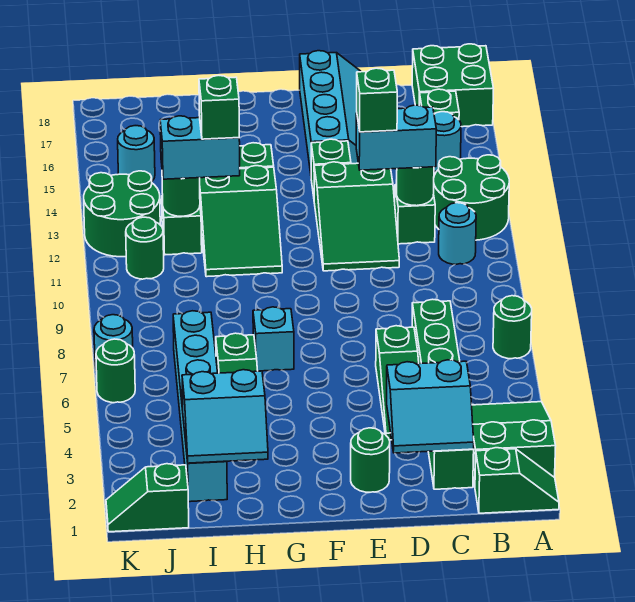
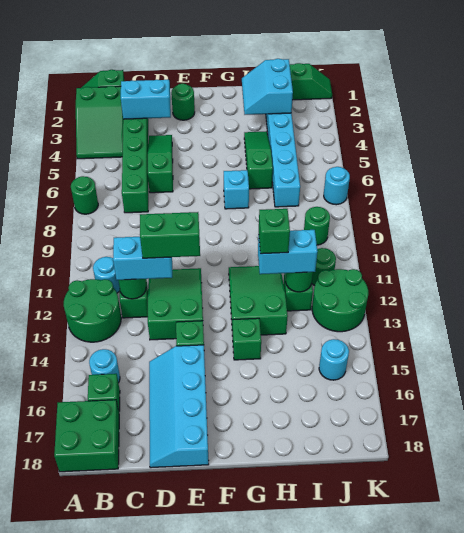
green 1x1 brick [357,68,397,132] -> green 1x2 brick [140,212,200,258]
cyan 2x2 slope [182,370,268,463] -> cyan 2x2 slope turned to [242,59,293,115]
green 1x1 round brick [96,339,135,403] -> green 1x1 round brick moved to [304,207,330,245]

